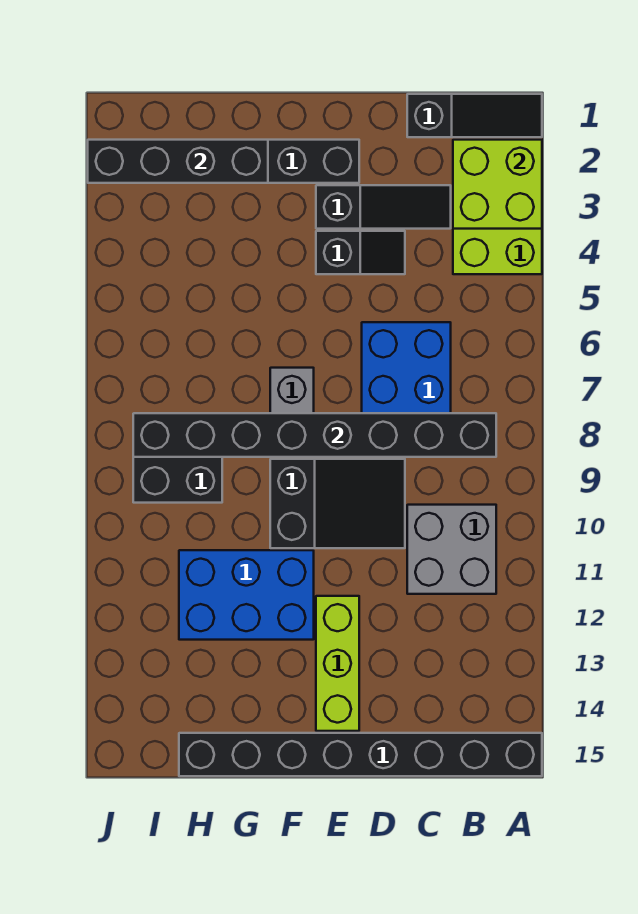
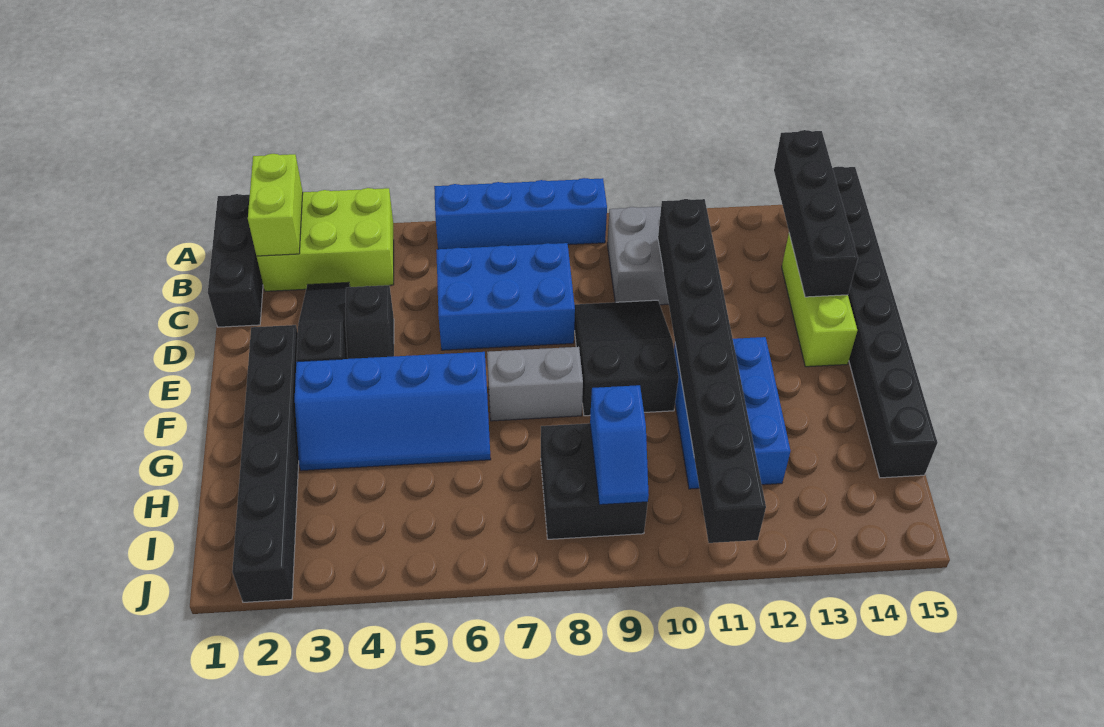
black 1x3 slope [407,94,542,137] -> black 1x3 brick [208,194,263,327]
lime 2x2 brick [453,140,542,229] -> lime 1x2 brick [248,154,303,256]
none -> blue 1x4 brick [434,178,607,249]
black 1x8 brick [133,413,496,457] -> black 1x8 brick moved to [658,199,766,543]
black 1x2 slope [316,231,405,274] -> black 1x2 slope turned to [345,285,394,359]
lime 1x3 brick [316,596,359,731] -> lime 1x3 brick turned to [782,234,857,367]
none -> blue 2x4 slope [295,352,491,471]
black 1x4 brick [88,140,268,183] -> black 1x4 brick moved to [774,130,858,297]
none -> blue 1x2 slope [590,385,649,505]

